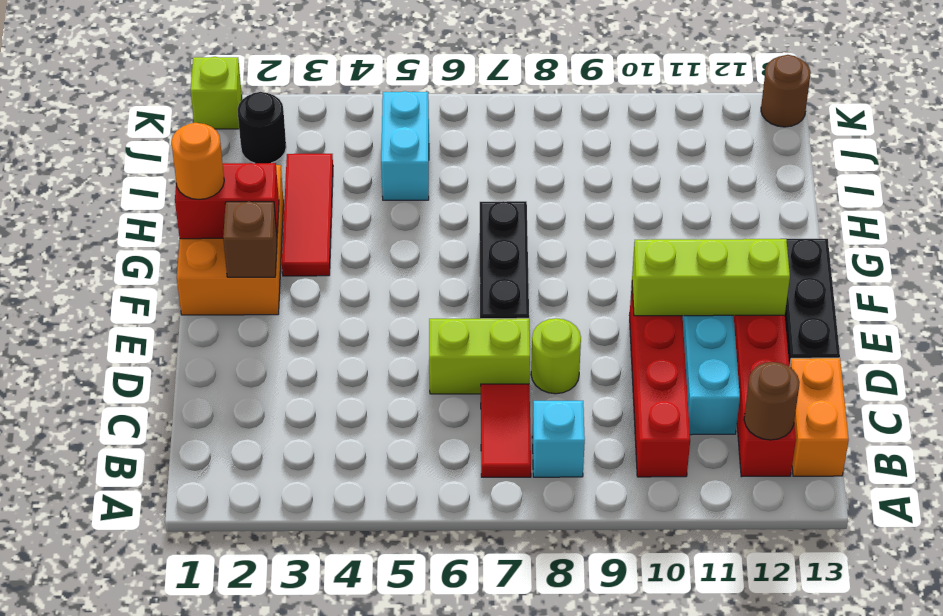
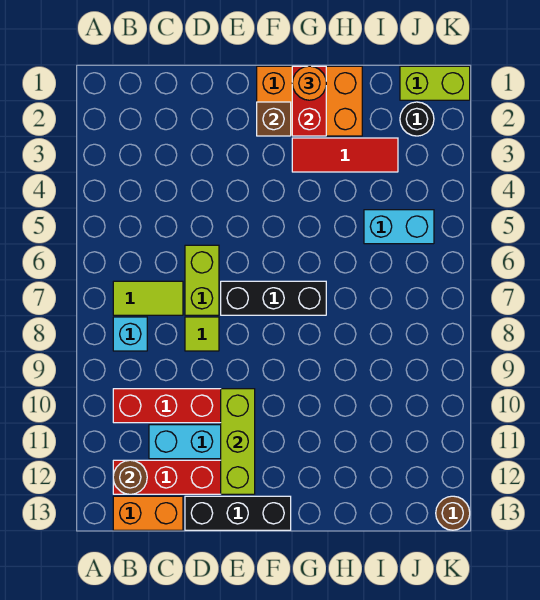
red 1x2 tile [481,384,531,477] -> lime 1x2 tile [113,281,183,315]
lime 1x1 round brick [531,318,581,394] -> lime 1x1 tile [185,317,219,351]
lime 1x1 brick [191,57,242,129] -> lime 1x2 brick [400,66,470,100]

